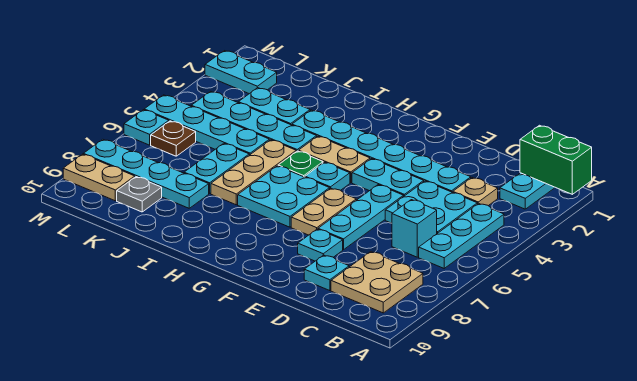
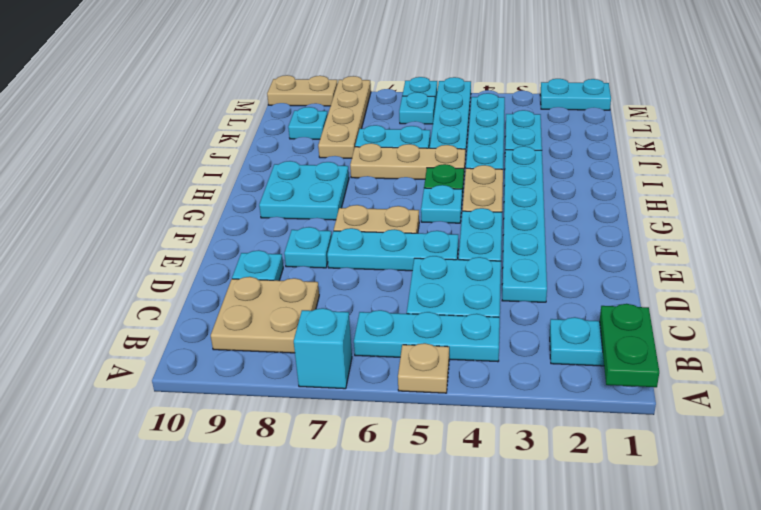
green 1x2 brick [520,125,592,194] -> green 1x2 plate [600,304,659,387]
tan 1x1 plate [453,178,498,206] -> tan 1x1 plate moved to [398,343,449,393]
cyan 1x1 brick [392,200,437,257] -> cyan 1x1 brick moved to [294,308,352,389]
cyan 2x2 plate [238,166,330,227] -> cyan 2x2 plate moved to [259,161,349,220]
cyan 1x4 plate [83,139,209,208] -> tan 1x4 plate [318,76,371,158]
grey 1x1 plate [117,177,162,212] -> cyan 1x1 plate [288,107,328,139]
cyan 1x2 plate [205,51,277,94] -> cyan 1x2 plate turned to [540,79,611,110]
brown 1x1 plate [151,121,196,156] -> cyan 1x1 plate [399,92,435,124]
tan 1x2 plate [63,154,135,201] -> tan 1x2 plate turned to [267,75,338,106]

